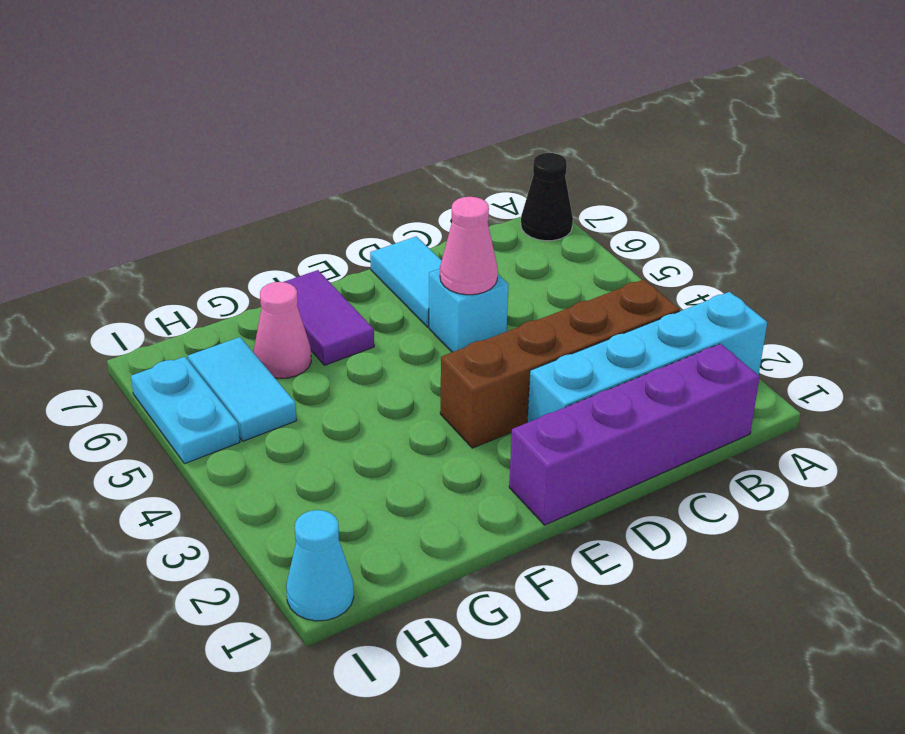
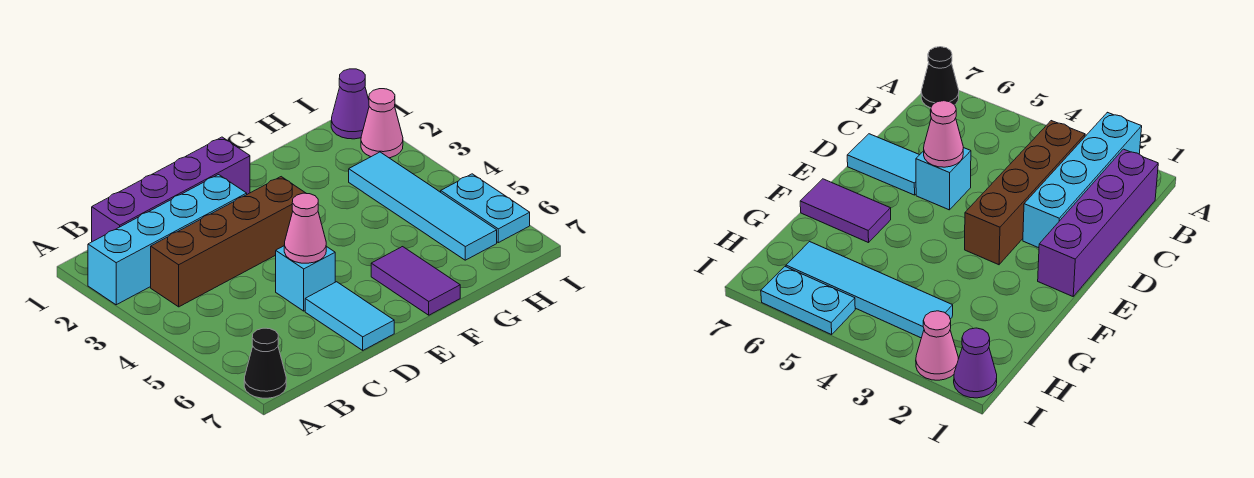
pink 1x1 cone [254,282,311,378] -> pink 1x1 cone moved to [361,89,403,158]
cyan 1x2 tile [188,337,297,441] -> cyan 1x4 tile [349,152,497,260]
cyan 1x1 cone [286,510,354,621] -> purple 1x1 cone [331,69,369,139]

